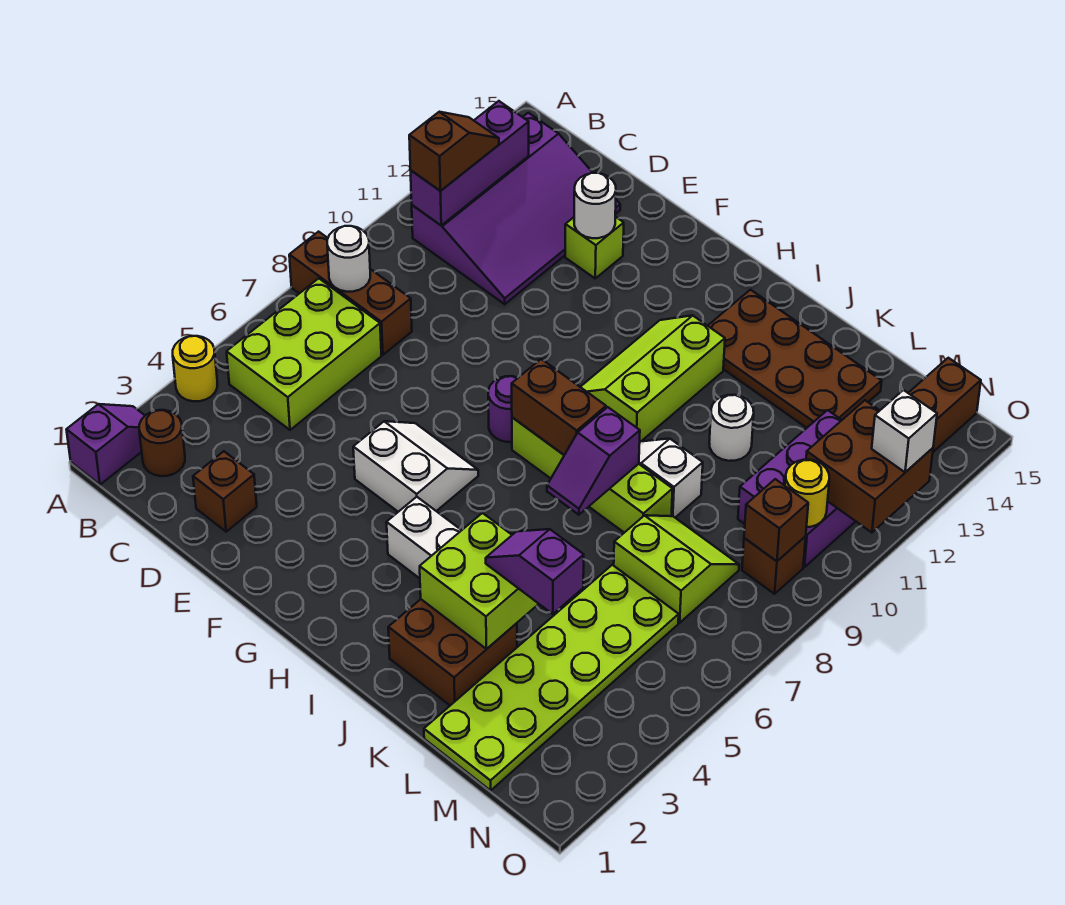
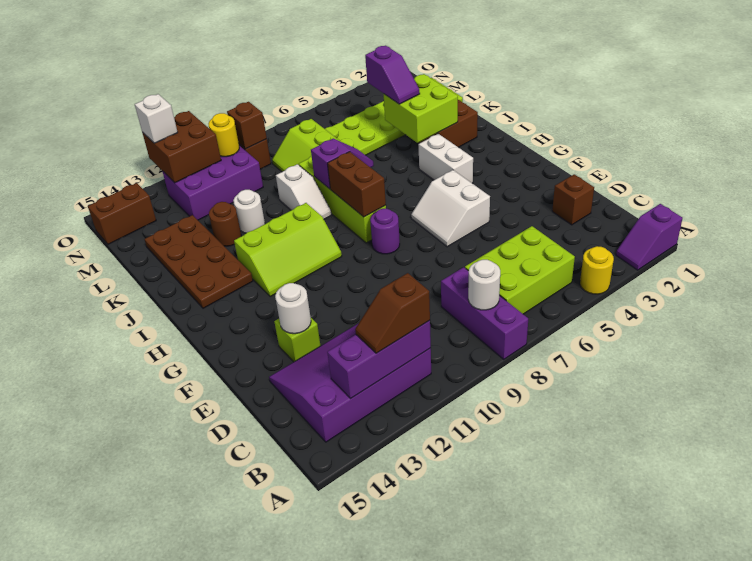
brown 1x3 brick [289,232,412,355] -> purple 1x3 brick [441,267,528,359]
brown 1x1 round brick [139,410,185,476] -> brown 1x1 round brick moved to [209,202,241,246]

